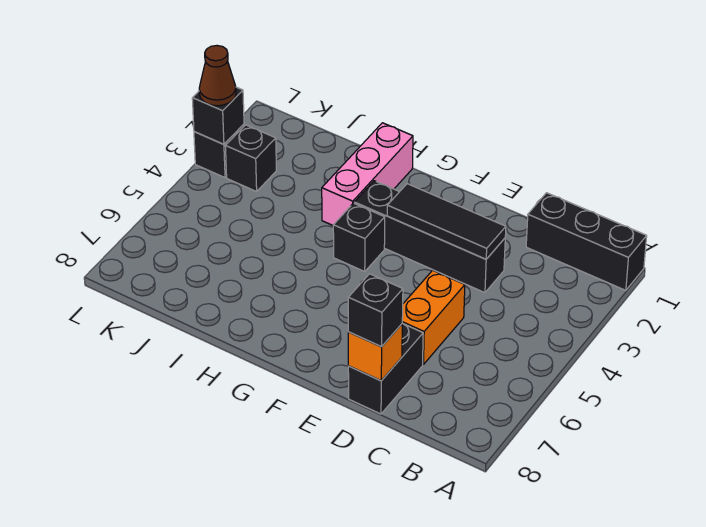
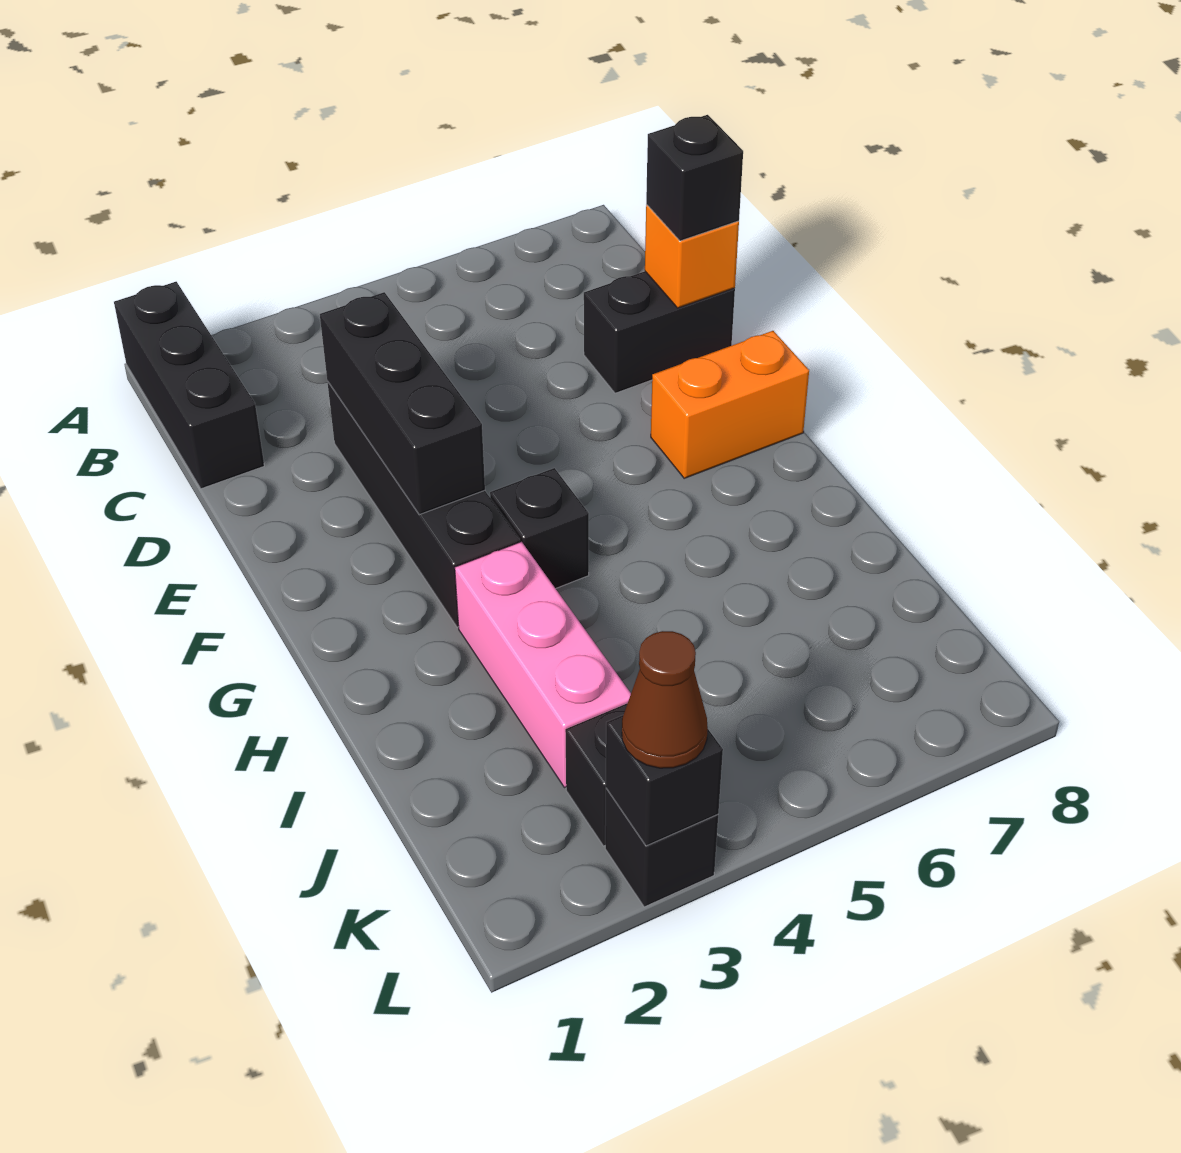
black 1x3 tile [387,184,506,259] -> black 1x3 brick [320,292,485,515]
orange 1x2 brick [402,270,465,365] -> orange 1x2 brick moved to [651,331,809,478]
pink 1x3 brick [322,123,413,225] -> pink 1x3 brick turned to [455,542,631,788]

